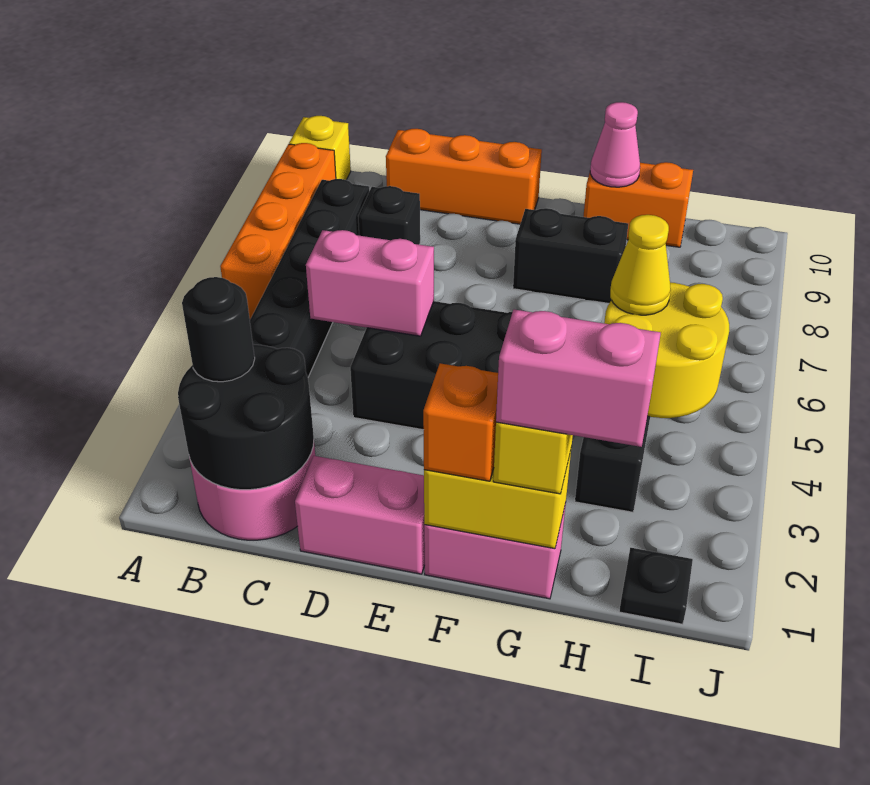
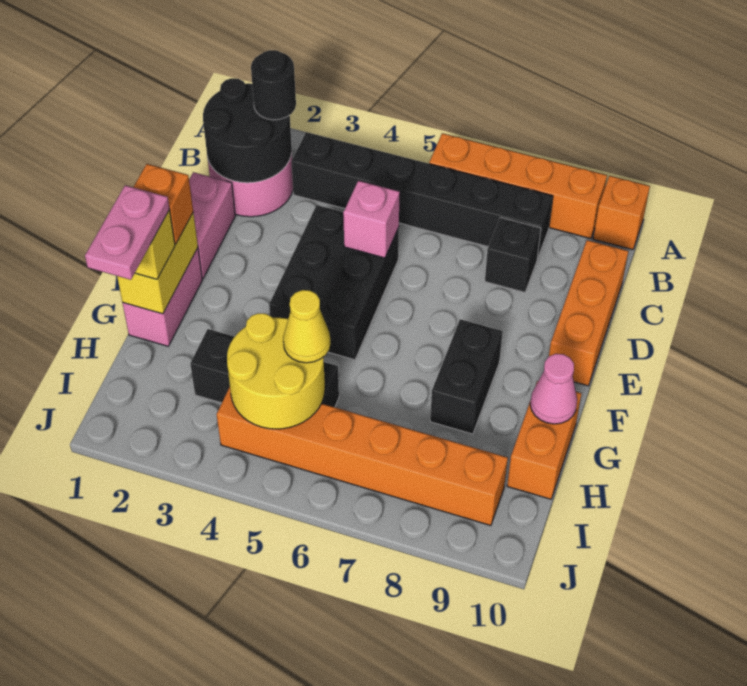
yellow 1x1 brick [289,116,351,180] -> orange 1x1 brick [593,176,650,250]
pink 1x2 brick [306,230,434,336] -> pink 1x1 brick [343,181,400,258]
pink 1x2 brick [496,310,661,447] -> pink 1x2 plate [85,185,170,280]
black 1x1 plate [619,548,693,624] -> none
none -> orange 1x6 brick [217,387,508,526]

